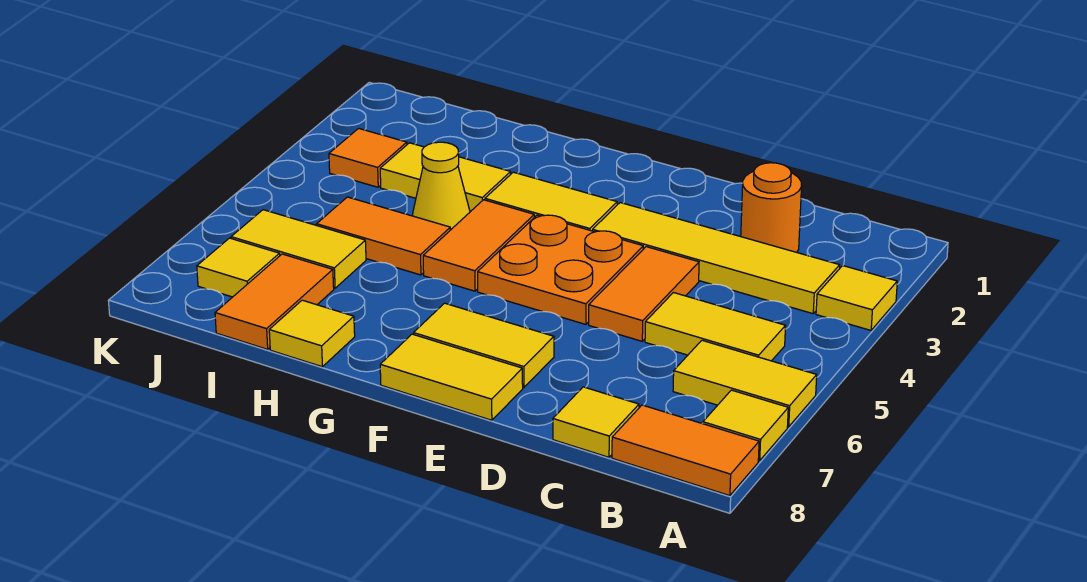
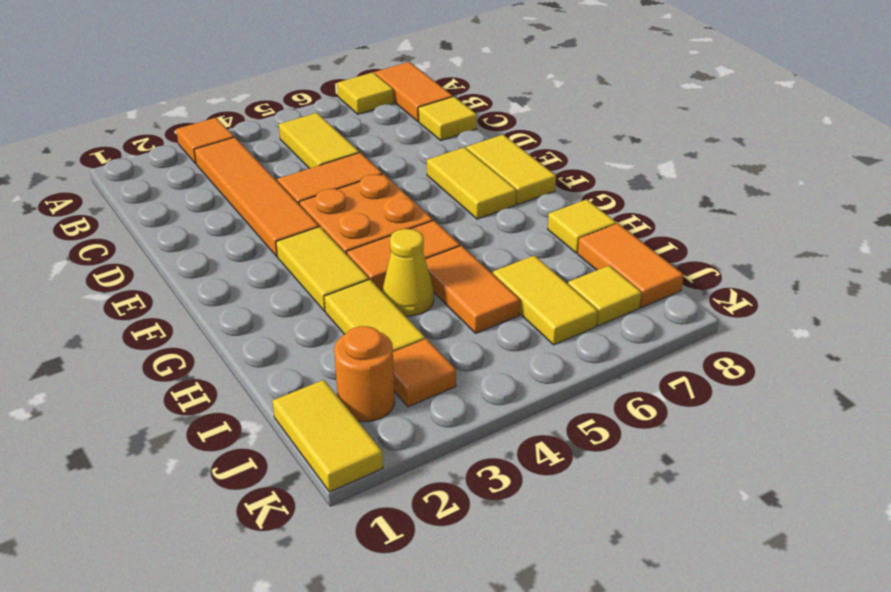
yellow 1x1 tile [816,266,897,330] -> orange 1x1 tile [176,118,234,164]
yellow 1x2 tile [673,340,817,427] -> yellow 1x2 tile moved to [272,380,383,492]
yellow 1x4 tile [593,203,840,314] -> orange 1x4 tile [194,137,319,256]
orange 1x1 round brick [741,163,802,252] -> orange 1x1 round brick moved to [334,326,395,422]
orange 1x2 tile [215,254,334,349] -> orange 1x2 tile turned to [578,223,684,307]

